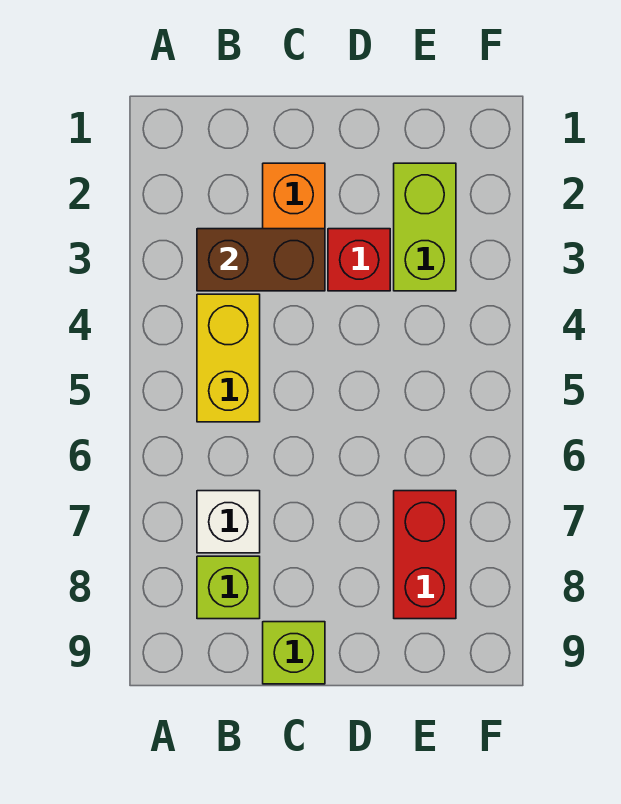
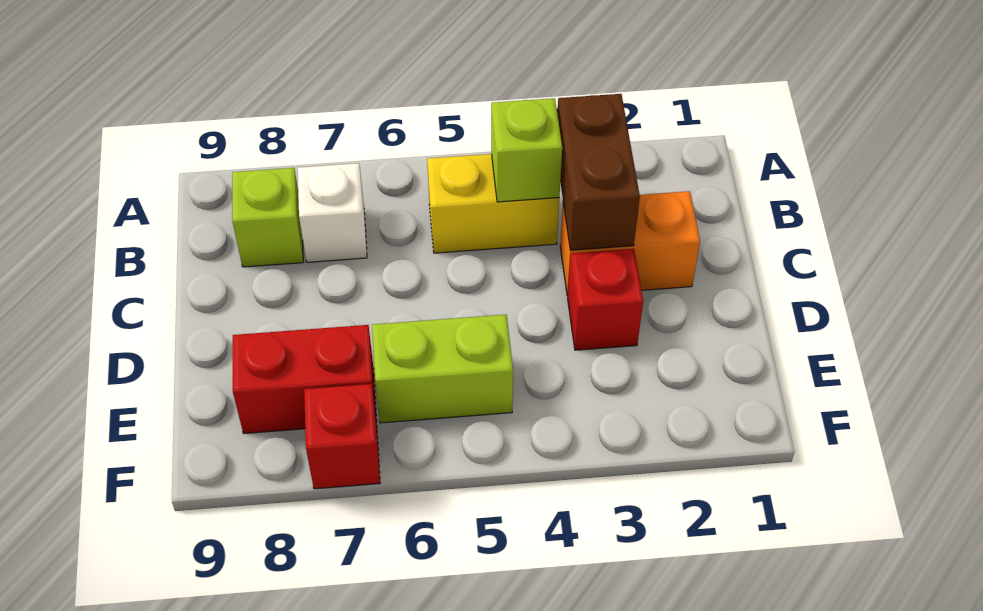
lime 1x1 brick [263,622,325,684] -> lime 1x1 brick moved to [491,98,562,202]
lime 1x2 brick [394,163,456,291] -> lime 1x2 brick moved to [372,315,513,423]
none -> red 1x1 brick [304,384,380,489]

